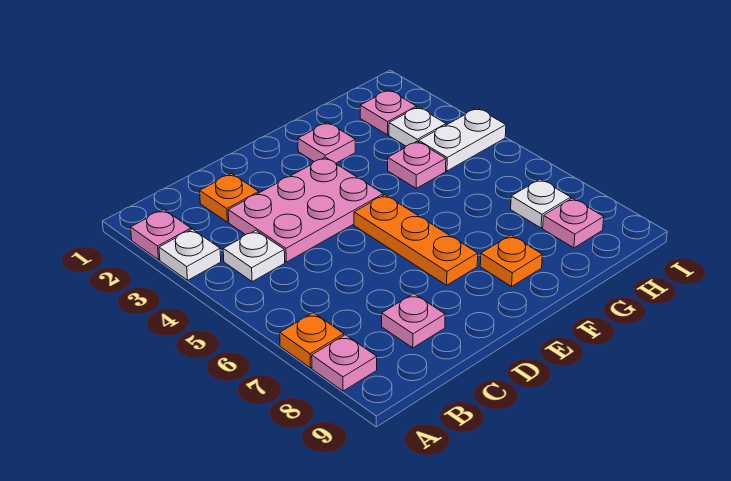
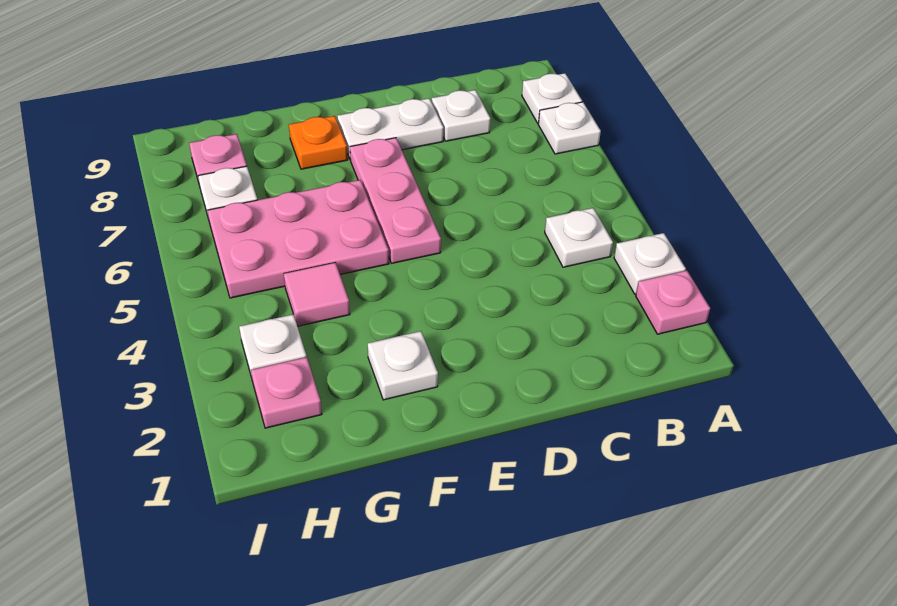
orange 1x1 plate [280,313,344,368] -> white 1x1 plate [538,102,601,154]
pink 1x1 plate [312,335,377,391] -> white 1x1 plate [522,73,582,123]
orange 1x1 plate [200,174,259,222] -> none
pink 2x3 plate [228,157,383,262] -> pink 2x3 plate moved to [207,180,389,298]
pink 1x1 plate [382,294,445,348] -> white 1x1 plate [432,90,491,141]
orange 1x3 plate [354,195,478,285] -> pink 1x3 plate [350,138,441,263]
pink 1x1 plate [298,123,355,163] -> white 1x1 plate [368,331,438,400]
pink 1x1 plate [388,141,446,188] -> pink 1x1 tile [284,263,350,326]
white 1x2 plate [419,108,506,171] -> white 1x2 plate moved to [337,99,443,159]

